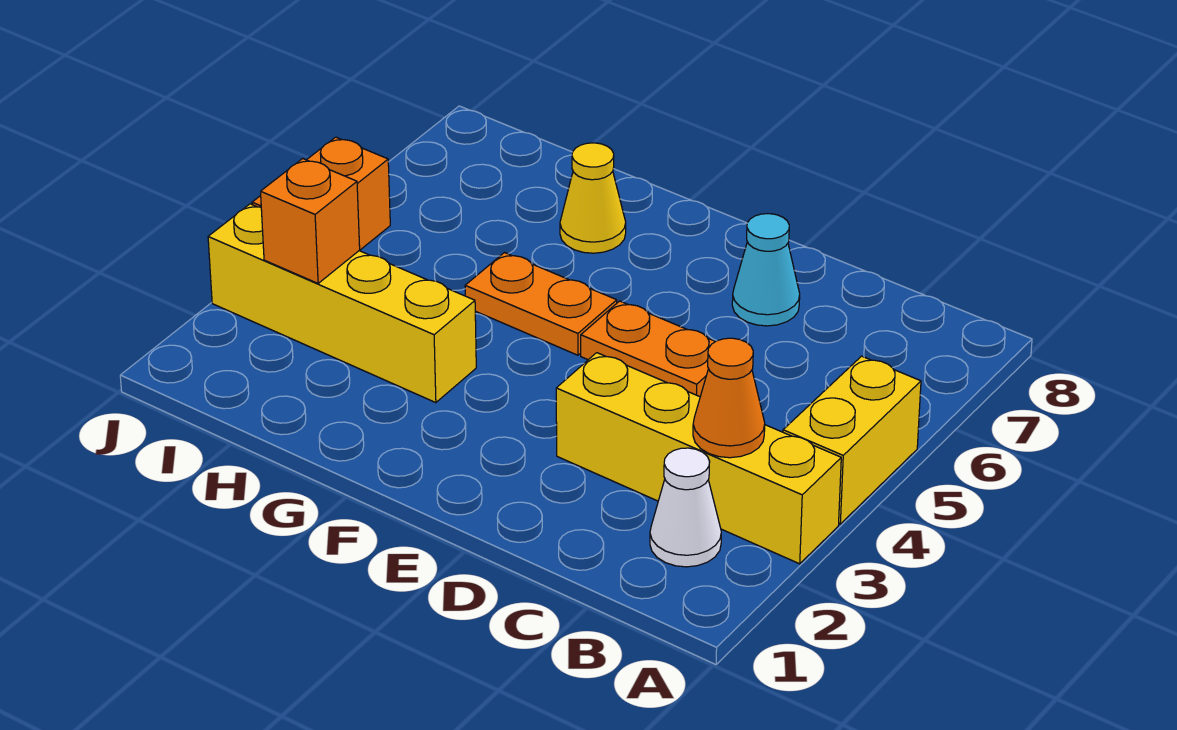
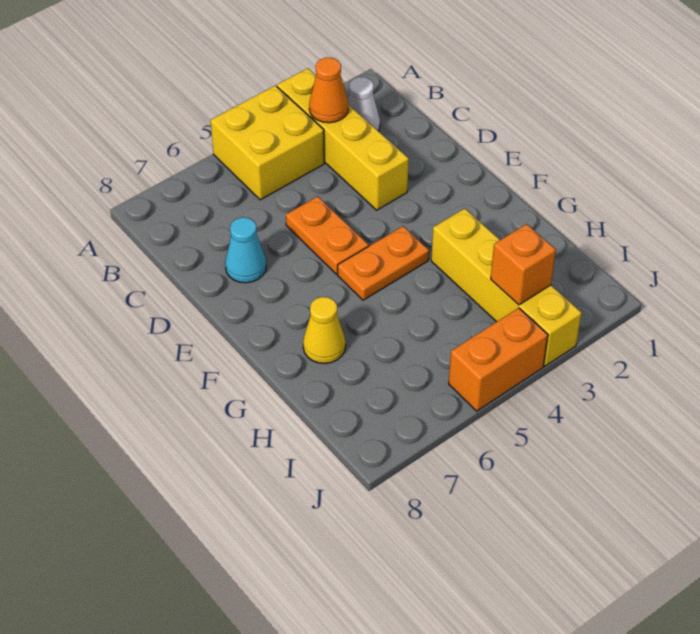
yellow 1x2 brick [783,356,921,524] -> yellow 2x2 brick [211,86,324,200]
orange 1x2 plate [465,253,617,355] -> orange 1x2 plate turned to [338,226,429,300]

